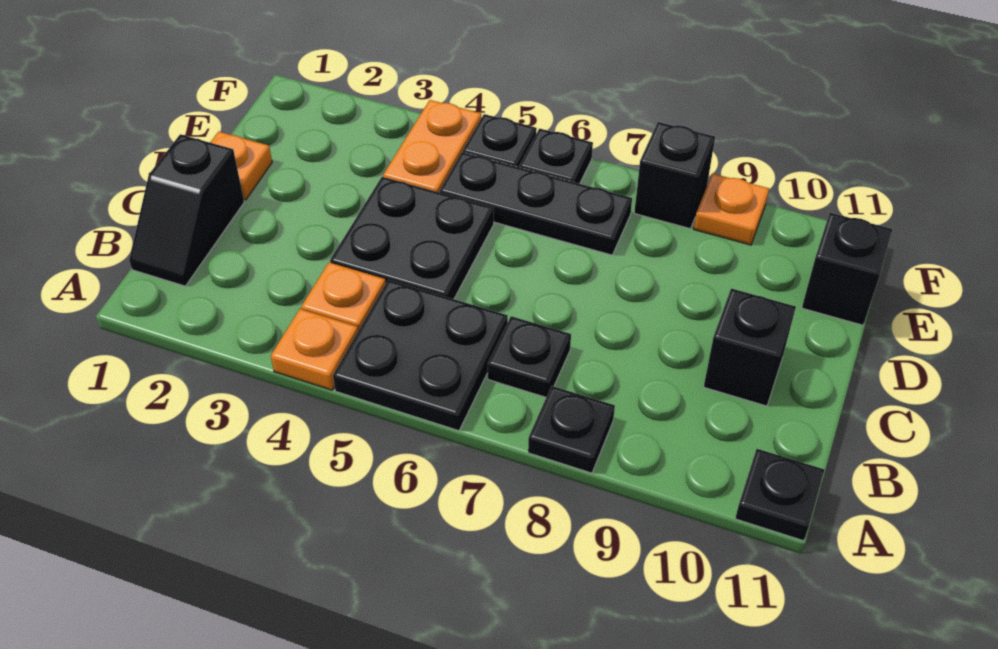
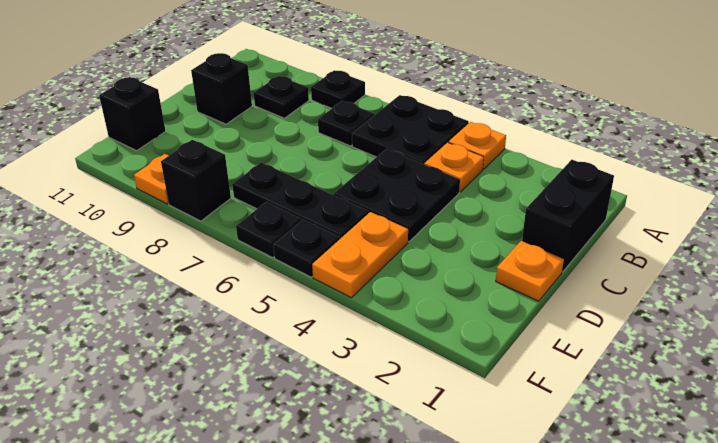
black 1x1 plate [735,449,824,541] -> black 1x1 plate moved to [254,76,309,118]
black 1x2 slope [129,134,244,286] -> black 1x2 brick [522,160,614,272]

